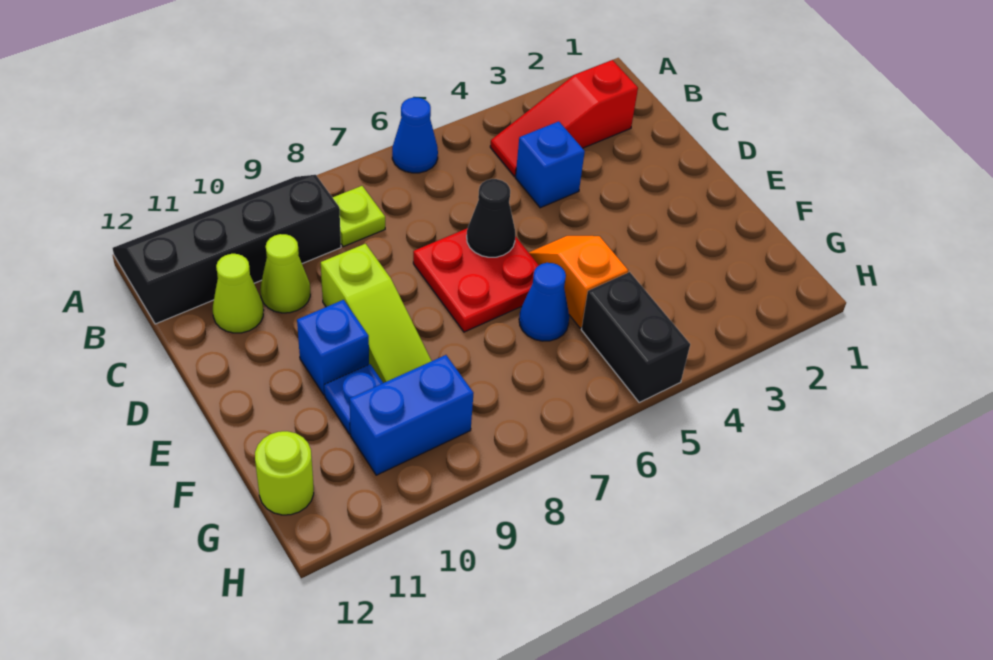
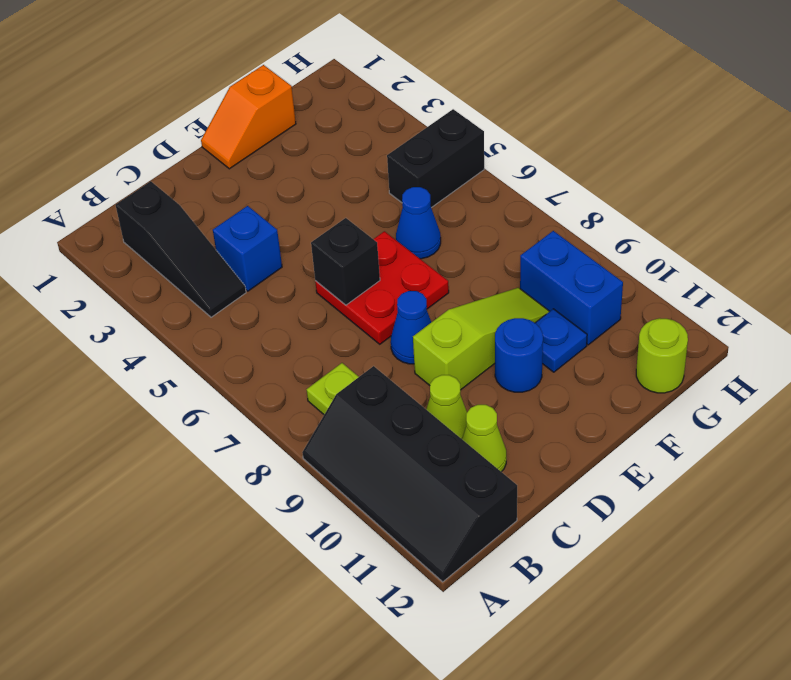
blue 1x1 cone [392,97,438,173] -> blue 1x1 cone moved to [391,291,431,364]
red 1x3 slope [490,60,638,176] -> black 1x3 slope [116,181,246,317]
black 1x1 cone [467,179,516,257] -> black 1x1 brick [311,218,380,305]
orange 1x2 slope [529,236,628,328] -> orange 1x2 slope moved to [201,65,296,169]
blue 1x1 brick [297,300,369,395] -> blue 1x1 round brick [495,318,543,392]

